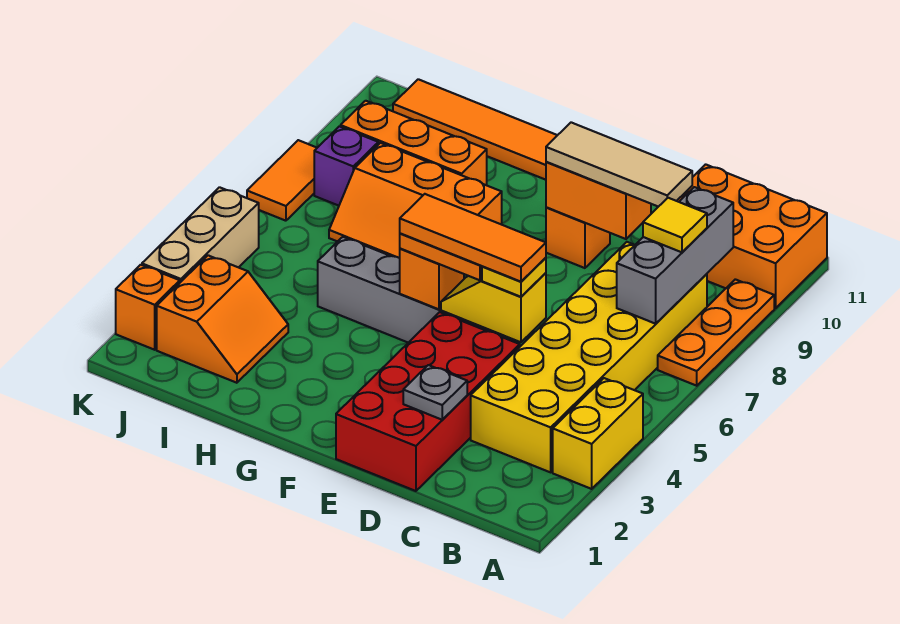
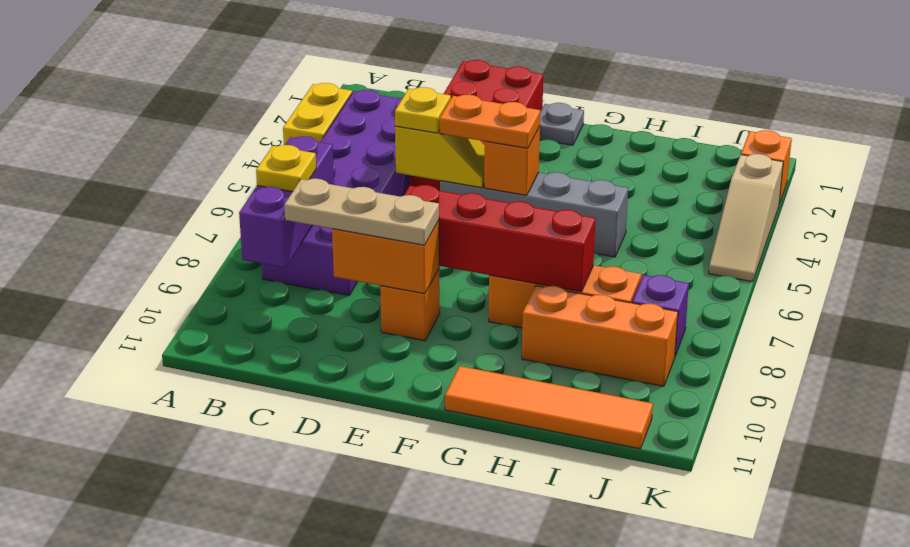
orange 1x3 plate [658,279,774,386] -> none
orange 2x3 brick [677,164,827,308] -> none
yellow 2x6 brick [471,242,707,472] -> purple 2x6 brick [262,90,411,295]
grey 1x3 brick [617,187,733,324] -> purple 1x3 brick [239,136,334,268]
yellow 1x1 tile [643,198,707,252] -> yellow 1x1 plate [256,145,316,192]
tan 1x3 tile [546,122,692,207] -> tan 1x3 plate [284,179,439,245]
grey 1x1 plate [403,365,467,420] -> grey 1x1 plate moved to [540,103,584,145]
orange 1x3 tile [400,194,546,282] -> none
none -> red 1x4 brick [404,185,596,292]
orange 2x2 slope [157,255,288,383] -> none
tan 1x3 brick [142,187,259,282] -> tan 1x3 slope [709,154,783,282]
orange 1x2 tile [247,140,317,221] -> none

